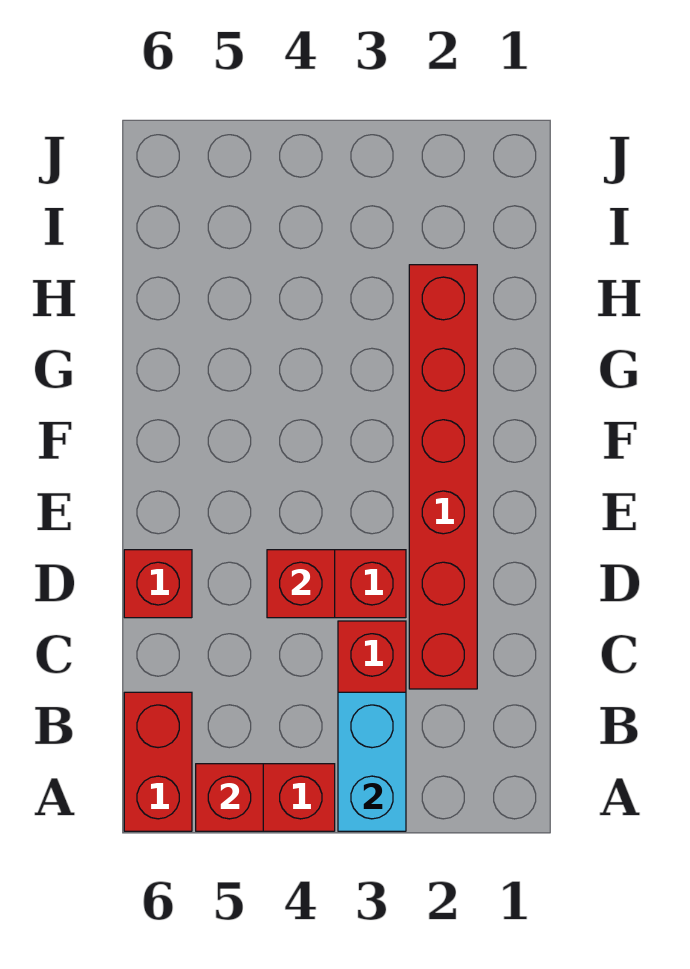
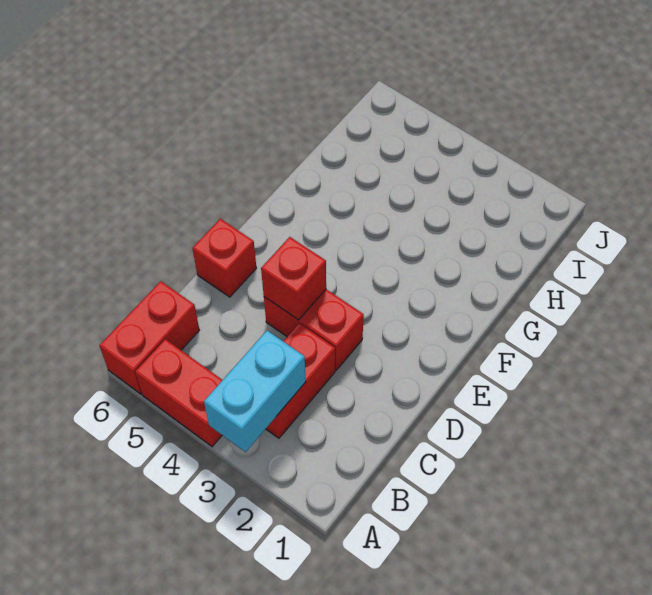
red 1x1 brick [196,764,263,831] -> none
red 1x6 brick [409,265,477,689] -> none

